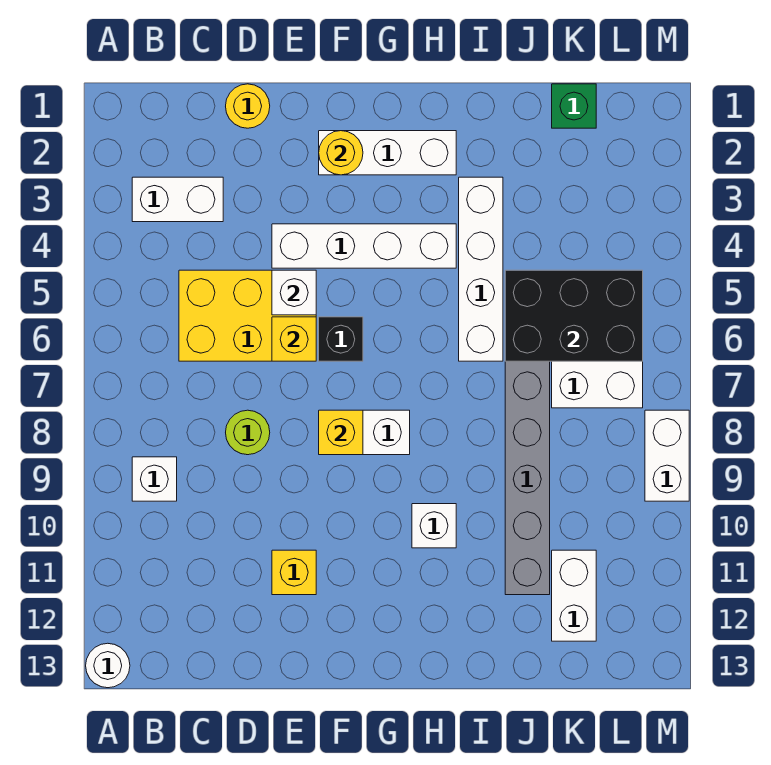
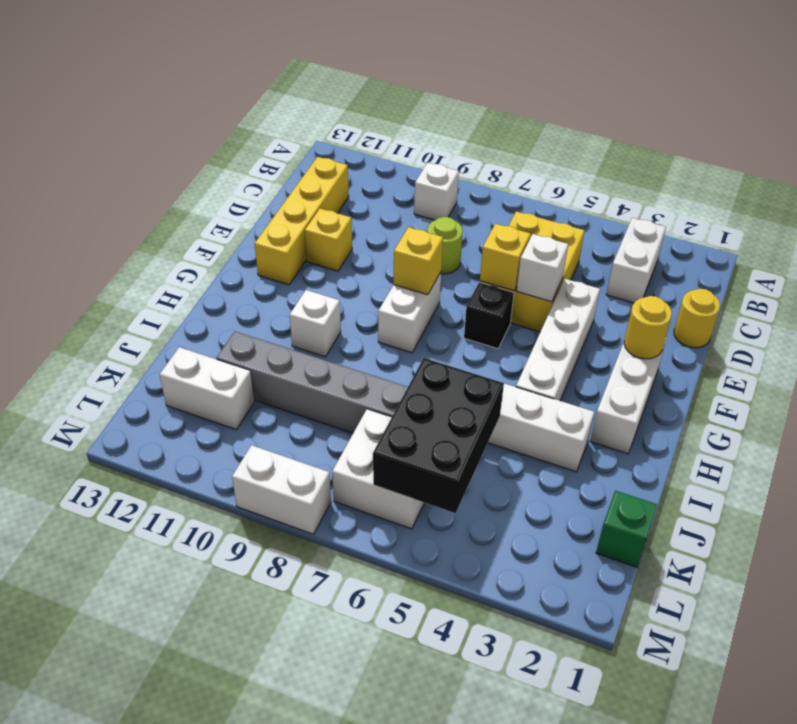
white 1x1 round brick [86,643,130,688] -> none
none -> yellow 1x4 brick [255,157,349,285]

